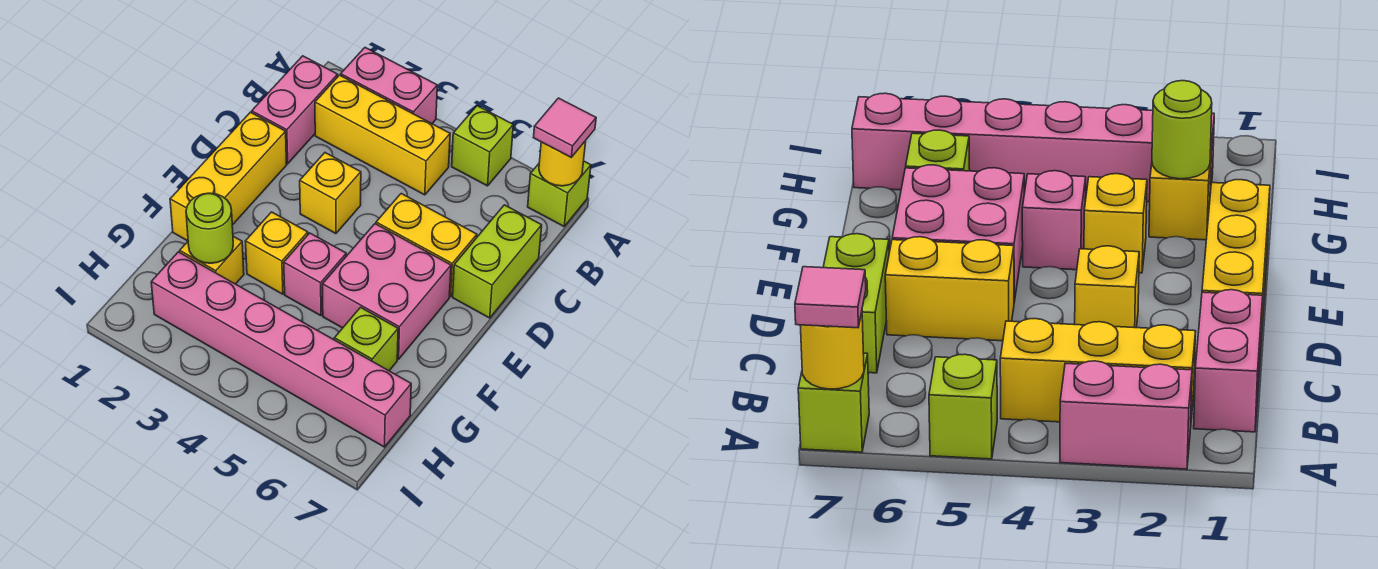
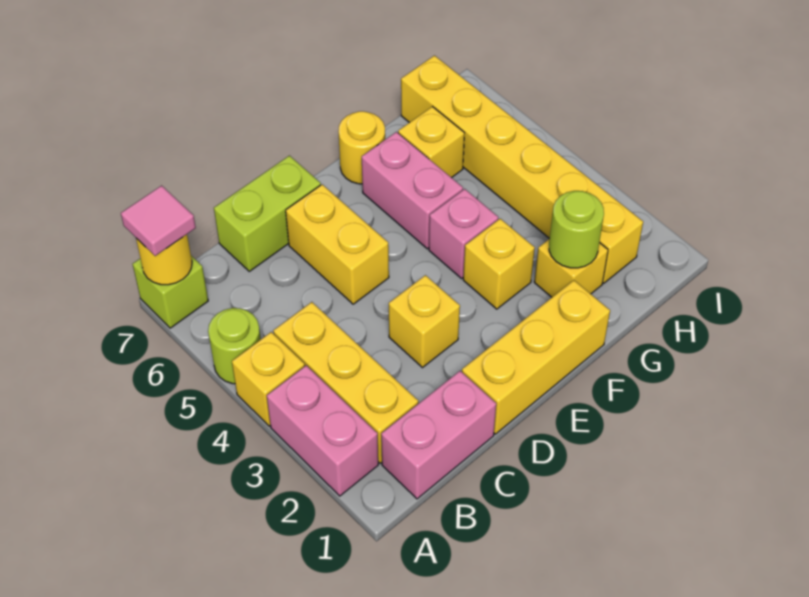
none -> yellow 1x1 brick [232,332,305,426]
lime 1x1 brick [452,106,513,186] -> lime 1x1 round brick [208,308,261,384]
pink 2x2 brick [323,224,451,359] -> pink 1x2 brick [362,132,463,249]
none -> yellow 1x1 round brick [338,111,385,184]
lime 1x1 brick [334,307,398,371] -> yellow 1x1 brick [398,107,464,178]
pink 1x6 brick [151,252,411,447] -> yellow 1x6 brick [401,56,643,283]

